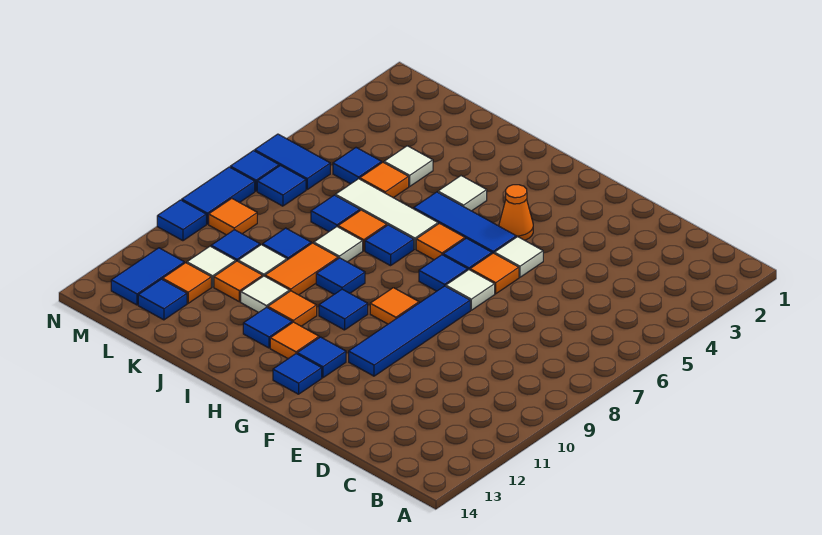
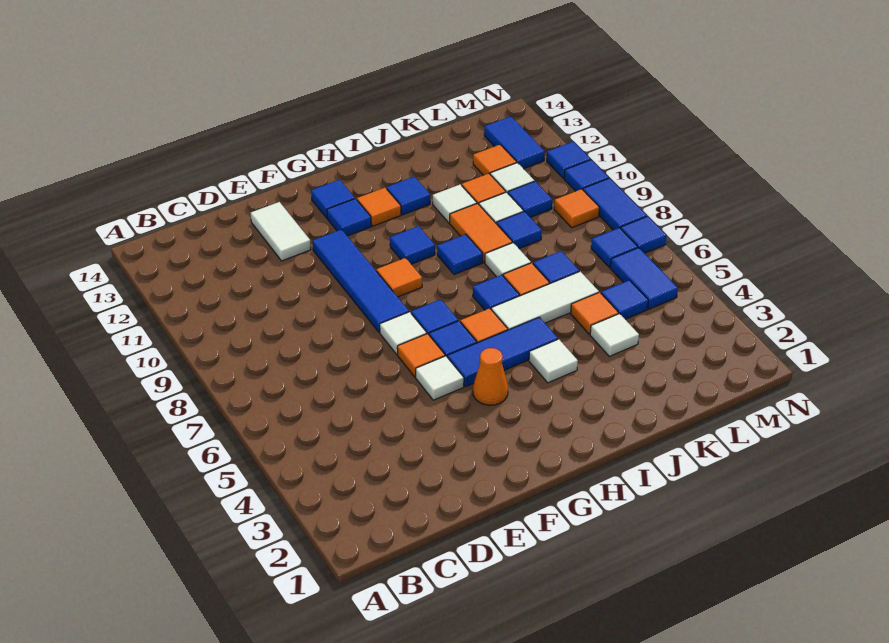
none -> white 1x2 tile [251,202,311,261]
orange 1x1 tile [268,291,317,326] -> none
blue 1x1 tile [138,279,187,320] -> blue 1x1 tile moved to [547,141,591,179]
blue 1x2 tile [255,134,330,189] -> blue 1x2 tile turned to [610,248,678,309]

